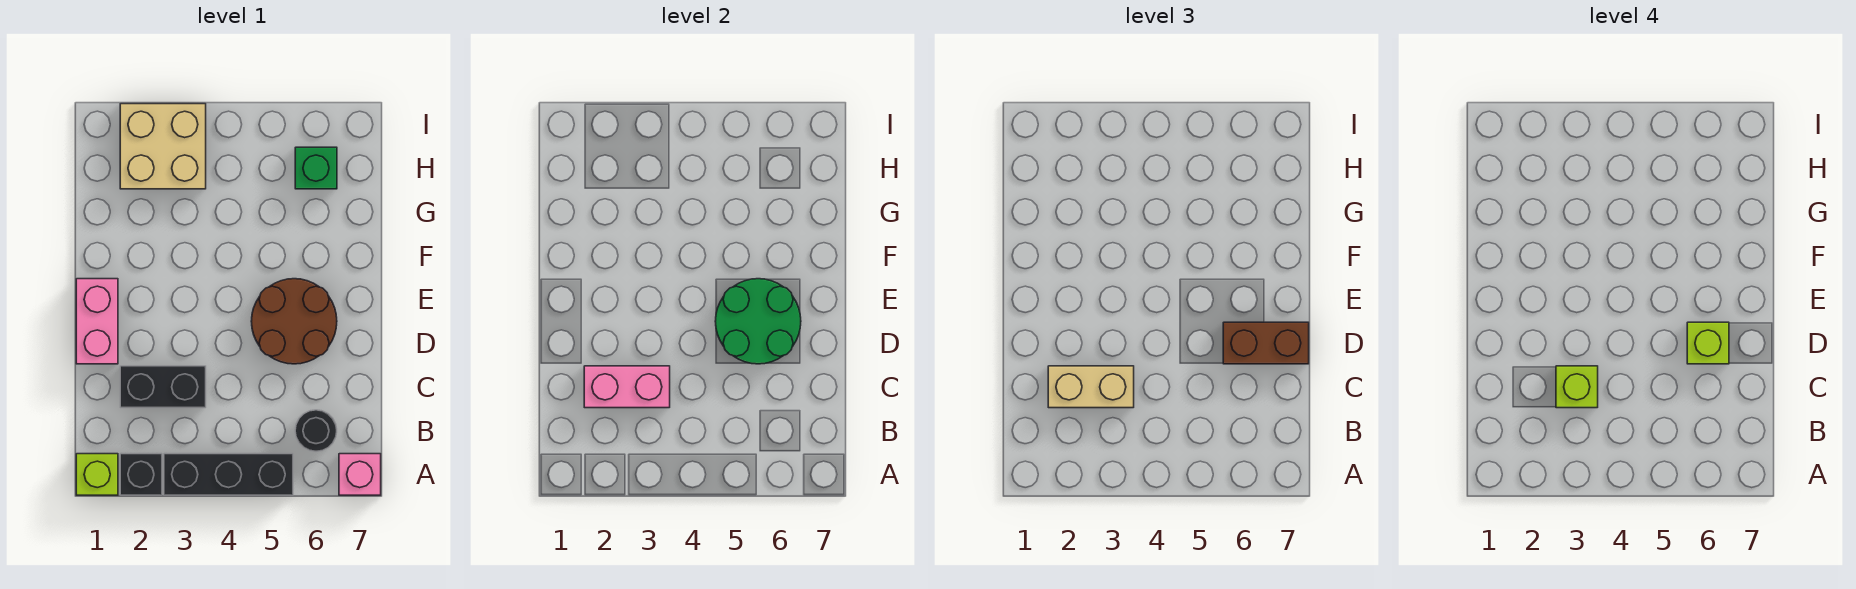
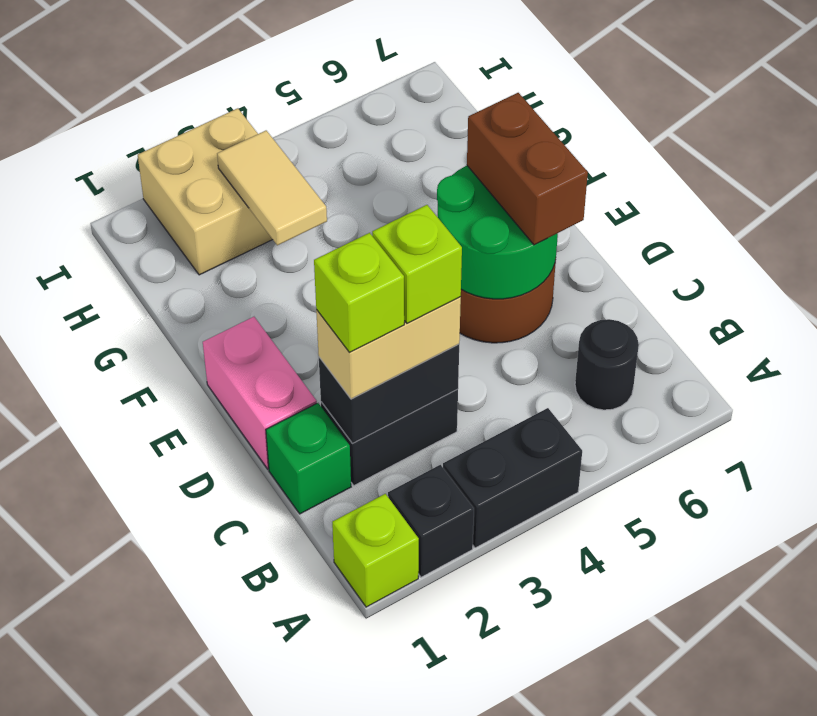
black 1x3 brick [164,454,293,495] -> black 1x2 brick [443,408,582,548]
pink 1x1 brick [339,454,381,495] -> none
pink 1x2 brick [584,366,670,408] -> black 1x2 brick [319,344,459,443]
brown 1x2 brick [1223,322,1309,364] -> brown 1x2 brick turned to [467,93,588,245]
lime 1x1 brick [1687,322,1729,364] -> lime 1x1 brick moved to [314,233,404,352]
none -> tan 1x2 tile [217,131,327,245]
green 1x1 brick [295,147,337,189] -> green 1x1 brick moved to [266,403,351,514]

